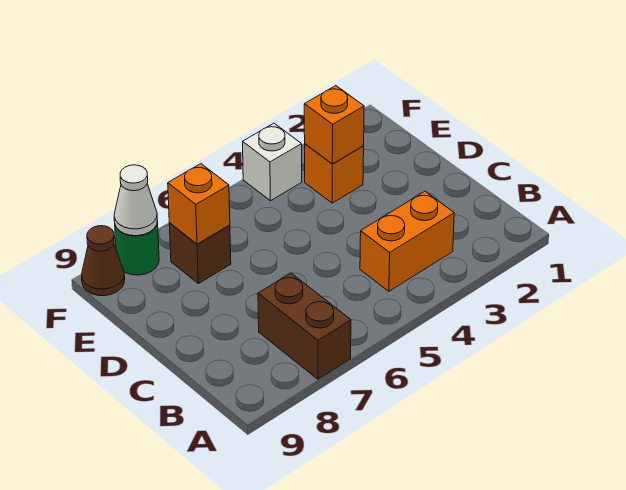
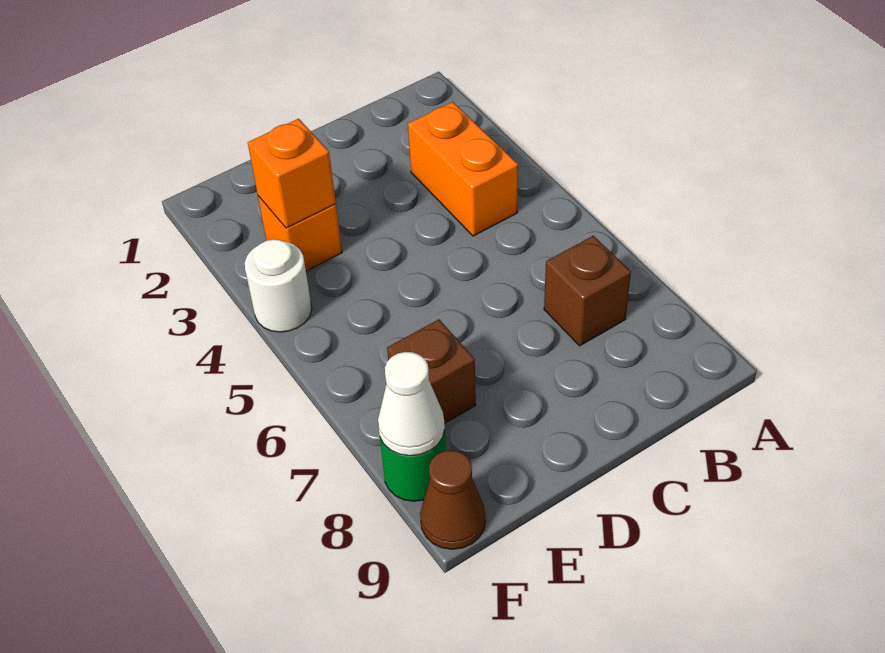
brown 1x2 brick [258,273,351,379] -> brown 1x1 brick [544,236,631,346]
orange 1x1 brick [168,164,230,244] -> none
white 1x1 brick [243,123,302,201] -> white 1x1 round brick [245,239,312,332]

